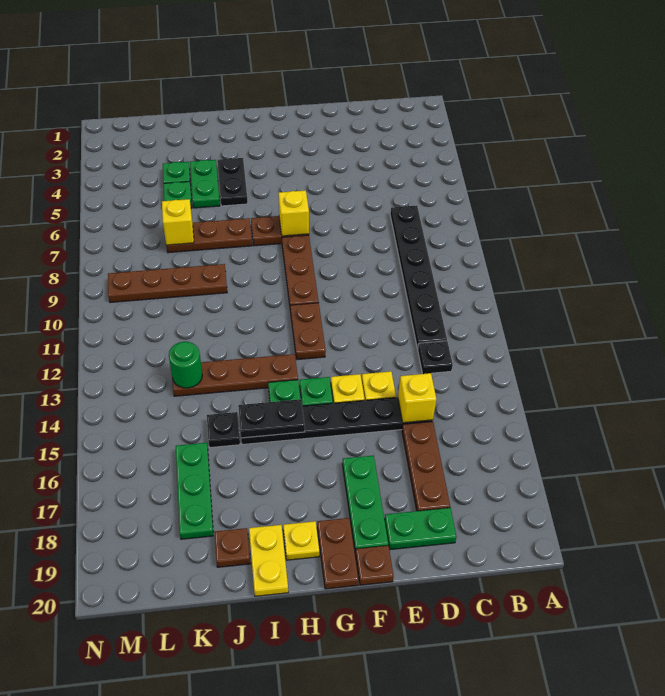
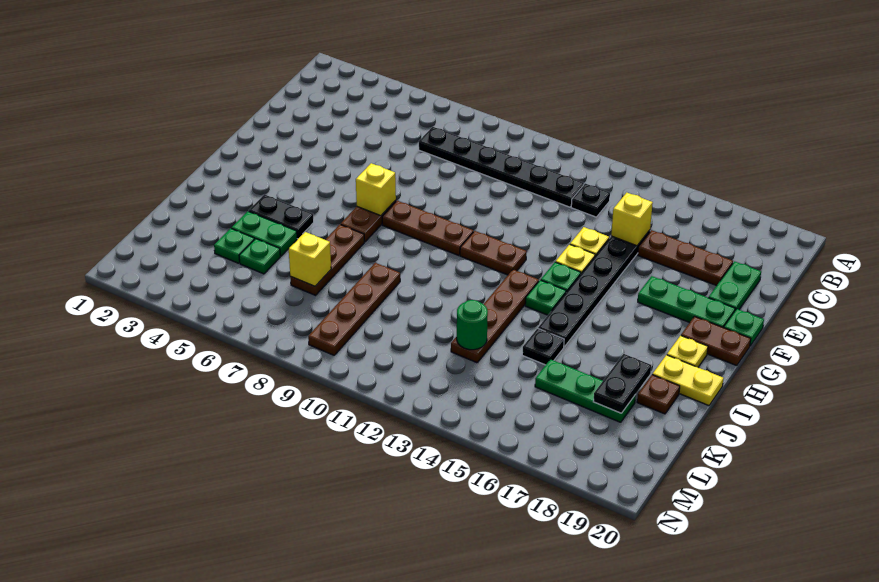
brown 1x1 plate [355,546,394,585] -> green 1x1 plate [724,309,764,346]
black 1x2 plate [238,399,305,438] -> black 1x2 plate moved to [593,354,651,413]

